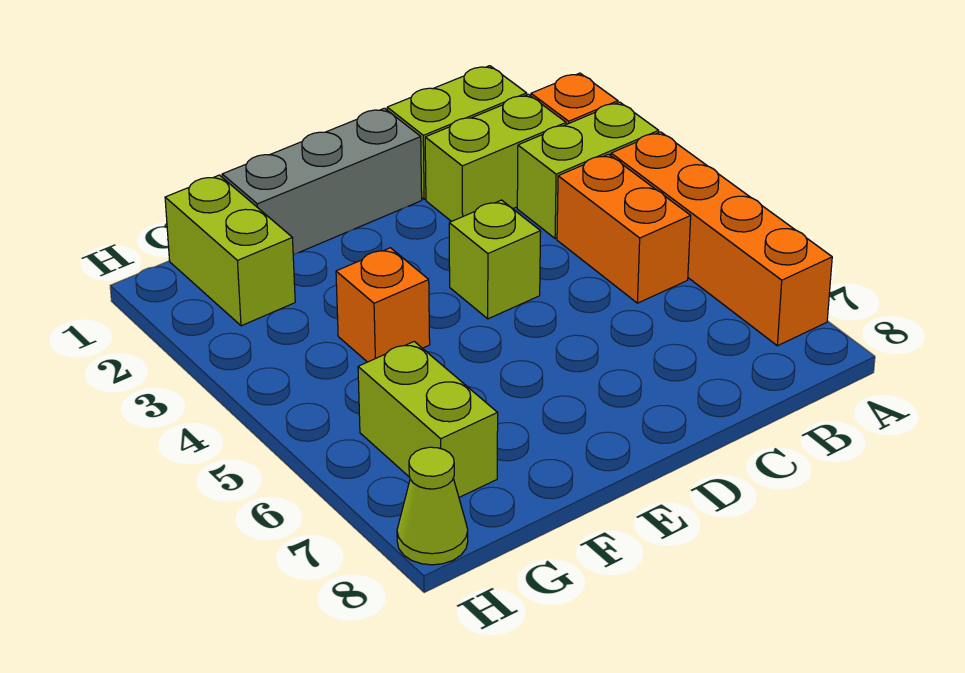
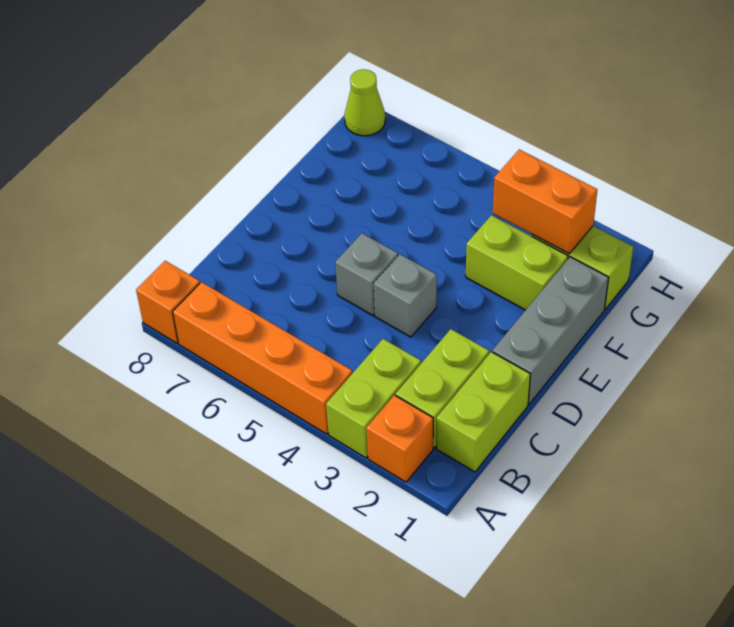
orange 1x2 brick [557,154,691,303] -> orange 1x2 brick moved to [493,149,597,254]
lime 1x1 brick [449,200,541,319] -> grey 1x1 brick [374,254,437,337]
none -> grey 1x1 brick [335,233,398,315]
orange 1x1 brick [336,248,430,362] -> orange 1x1 brick moved to [136,261,200,343]
lime 1x2 brick [358,342,498,497] -> lime 1x2 brick moved to [466,215,568,310]

